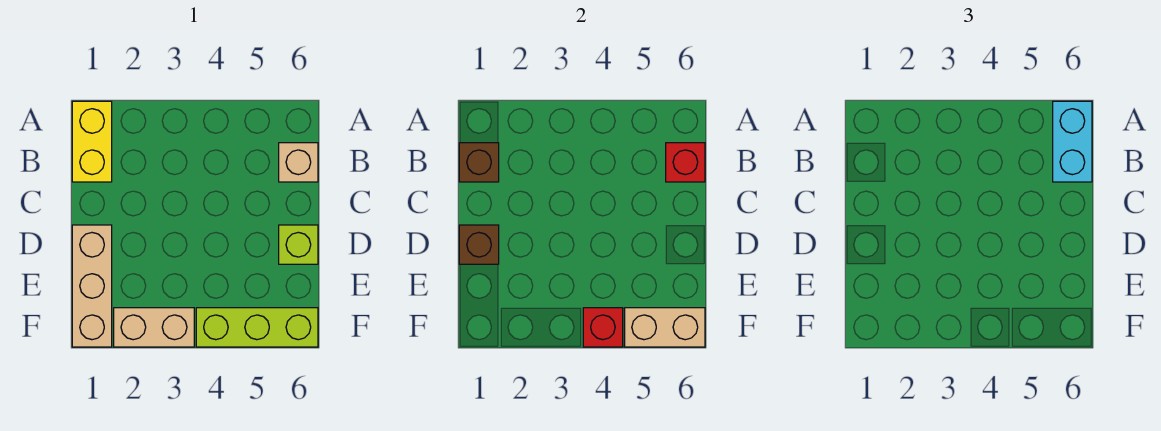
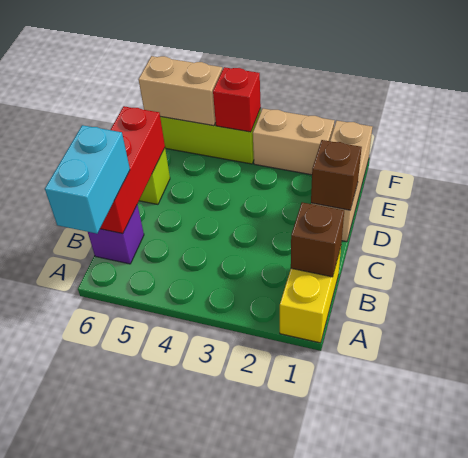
tan 1x1 brick [279,143,318,182] -> purple 1x1 brick [88,205,144,264]
red 1x1 brick [666,143,705,182] -> red 1x3 brick [100,106,165,234]

